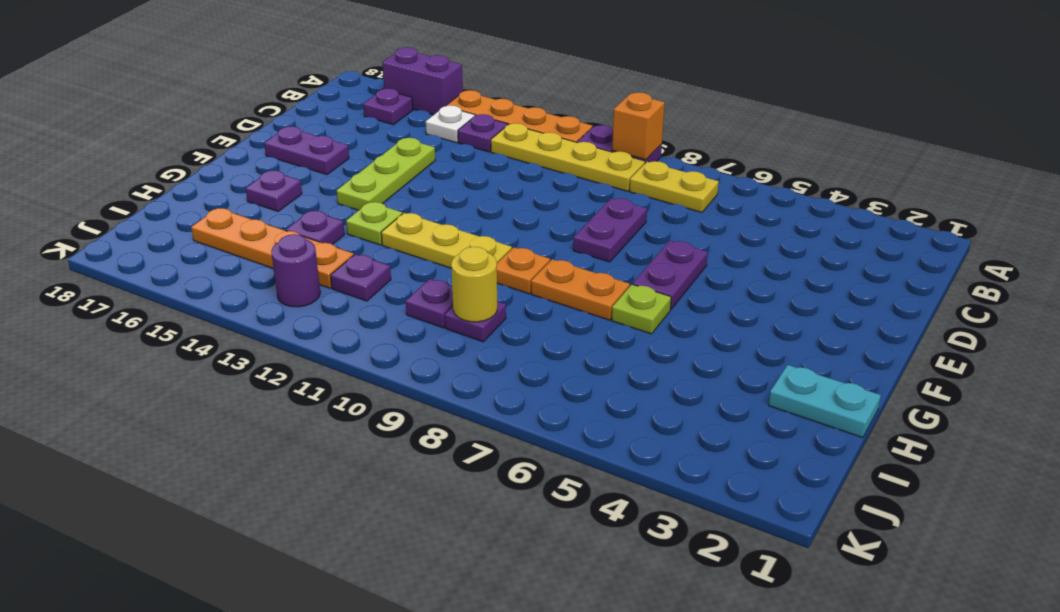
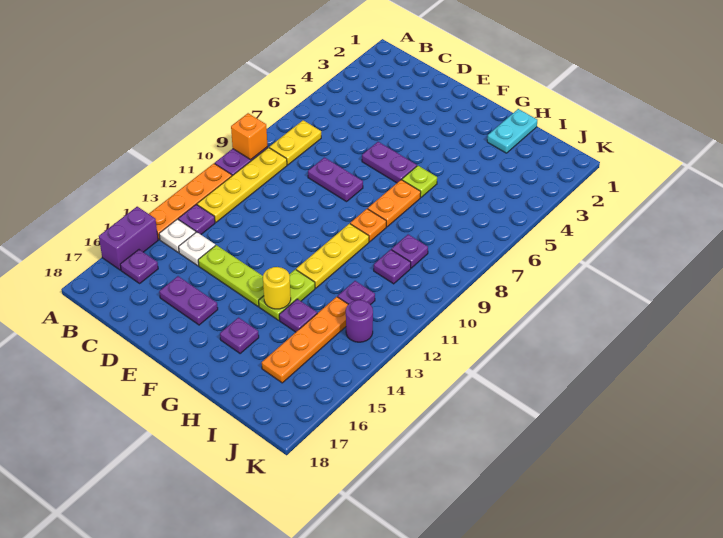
none -> white 1x1 plate [179,232,215,266]
purple 1x2 plate [264,126,349,175] -> purple 1x2 plate turned to [159,276,218,325]
lime 1x1 plate [346,202,402,245] -> lime 1x2 plate [259,269,315,320]
yellow 1x1 round brick [451,247,497,322] -> yellow 1x1 round brick moved to [263,267,291,309]

